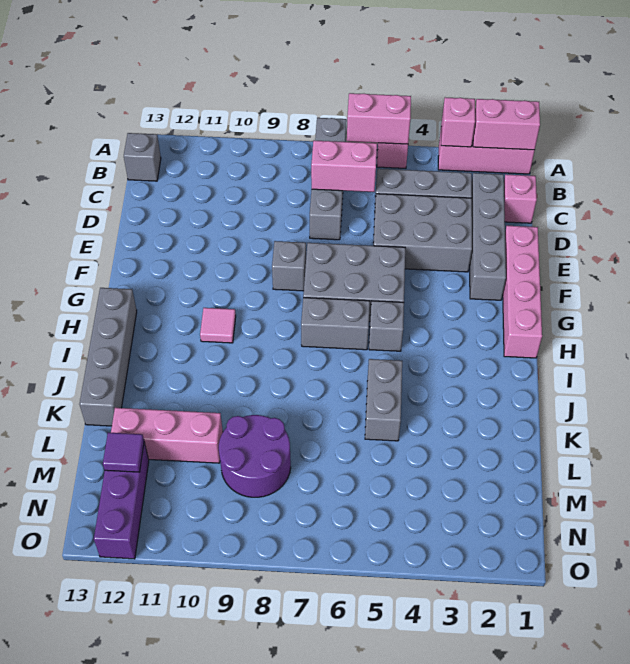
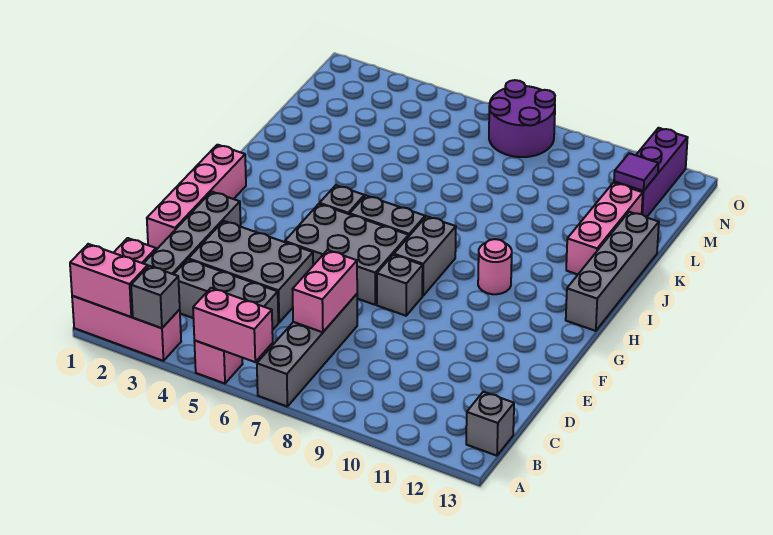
pink 1x1 brick [441,98,475,147] -> grey 1x1 brick [131,266,180,328]
pink 1x2 brick [311,140,377,192] -> pink 1x2 brick turned to [293,250,357,332]
pink 1x1 tile [200,308,236,343] -> pink 1x1 round brick [478,239,512,294]
grey 1x2 brick [365,359,402,441] -> grey 1x2 brick moved to [394,216,456,296]
purple 2x2 round brick [219,415,291,497] -> purple 2x2 round brick moved to [489,80,555,157]
pink 1x3 brick [111,408,223,463] -> pink 1x3 brick turned to [566,183,643,275]

